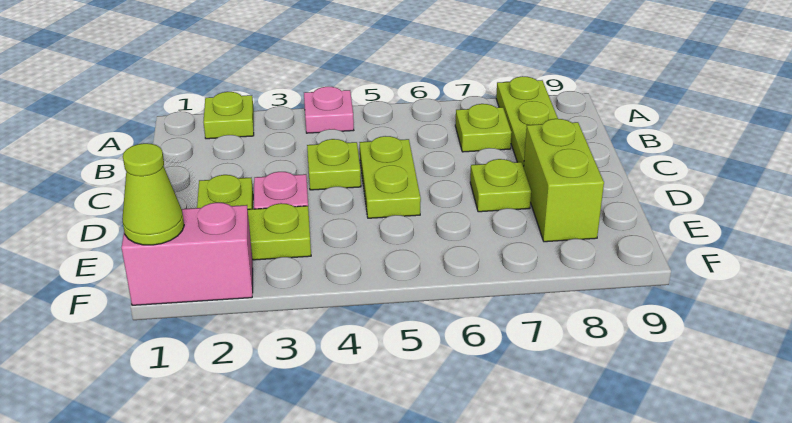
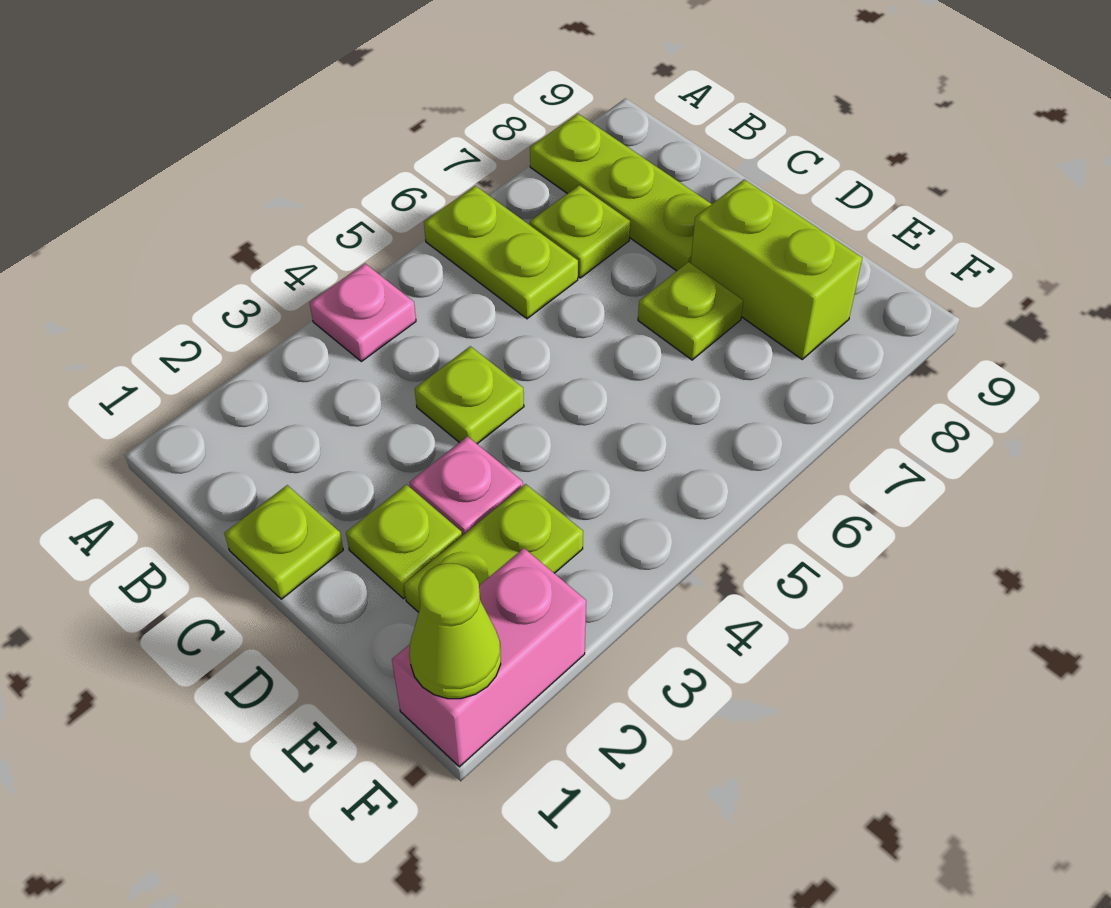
lime 1x1 plate [203,92,254,139] -> lime 1x1 plate moved to [224,485,343,599]
lime 1x2 plate [359,136,421,218] -> lime 1x2 plate moved to [424,186,578,319]

